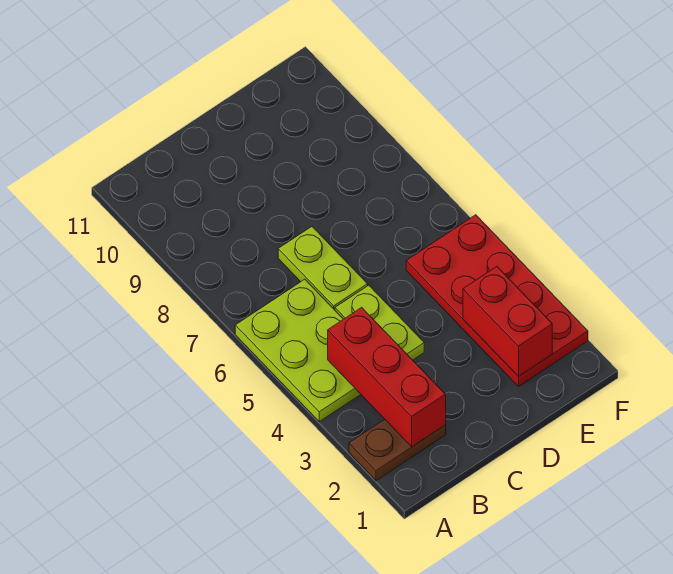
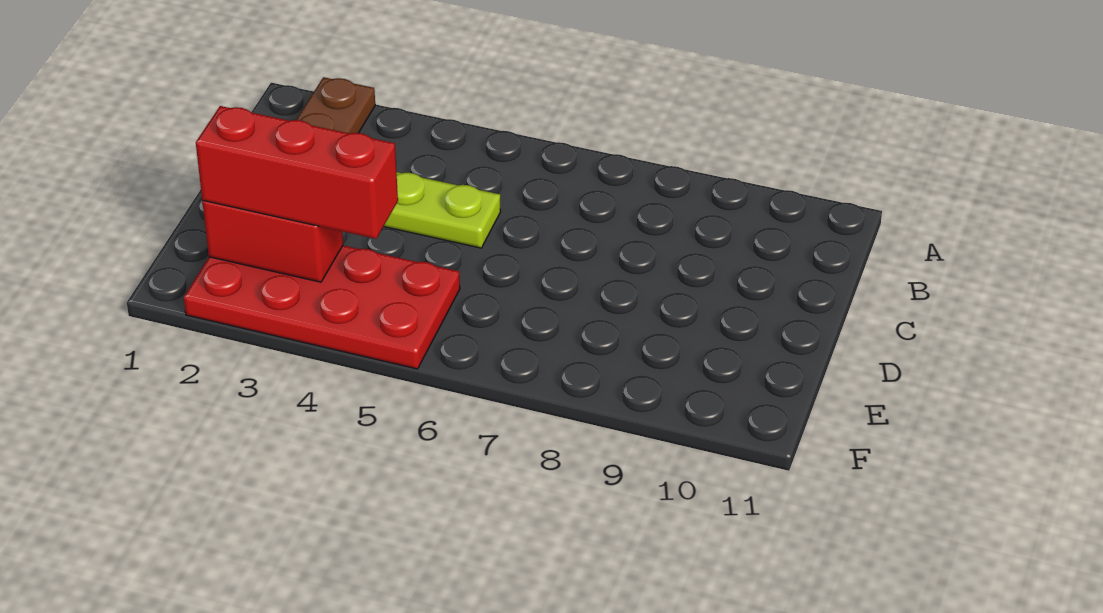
lime 2x3 plate [235,279,361,421] -> none
red 1x3 brick [328,307,446,447] -> red 1x3 brick moved to [196,106,398,239]
lime 1x2 plate [278,227,368,310] -> none

